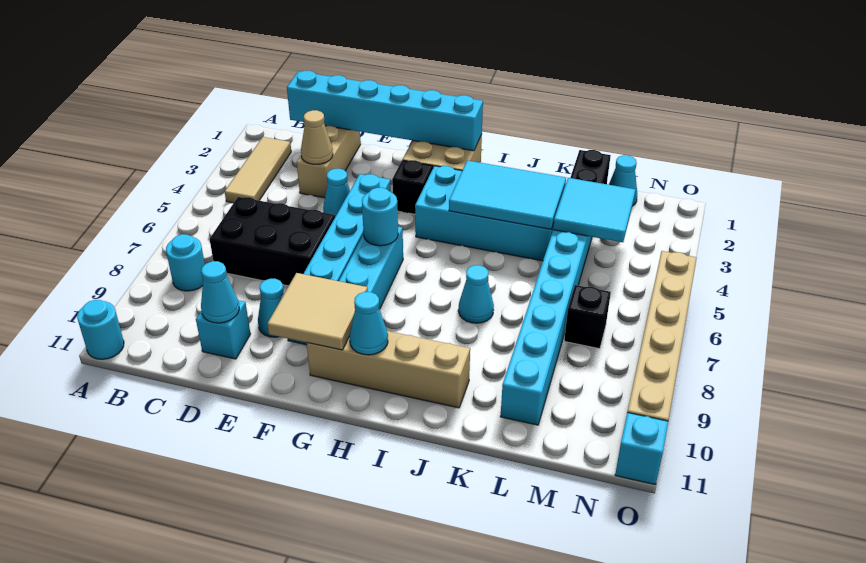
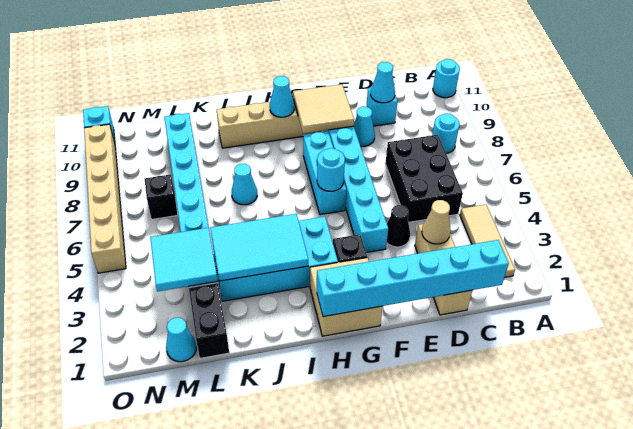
black 2x3 brick [210,197,335,286] -> black 2x3 brick turned to [385,135,463,222]
cyan 1x1 cone [323,169,350,217] -> black 1x1 cone [387,205,410,247]

